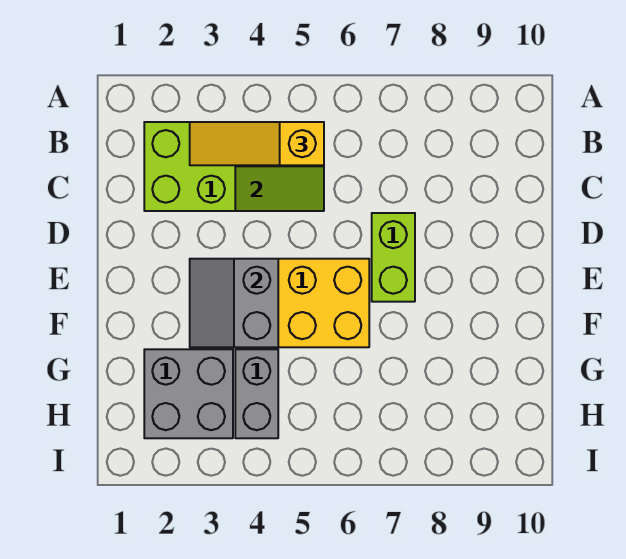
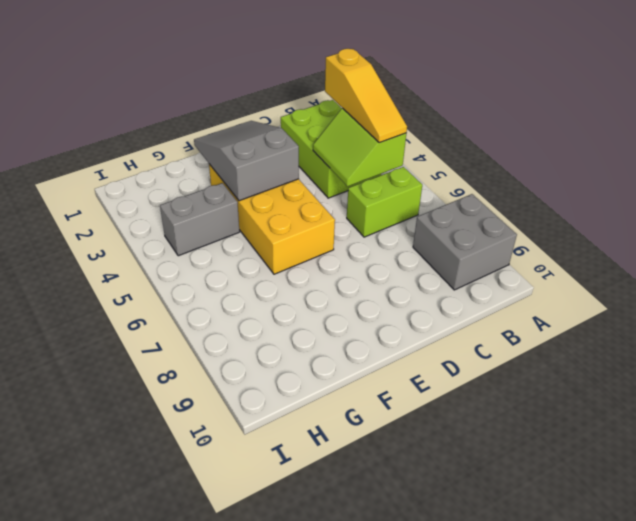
yellow 1x3 slope [190,122,324,165] -> yellow 1x3 slope turned to [325,49,407,143]
lime 1x2 brick [372,213,415,302] -> lime 1x2 brick moved to [347,167,422,237]
grey 2x2 slope [190,259,278,347] -> grey 2x3 slope [194,121,299,201]
grey 2x2 brick [144,349,233,438] -> grey 2x2 brick moved to [413,194,517,290]

